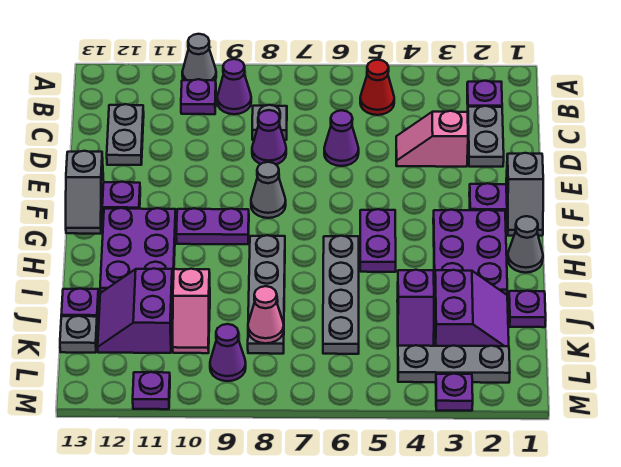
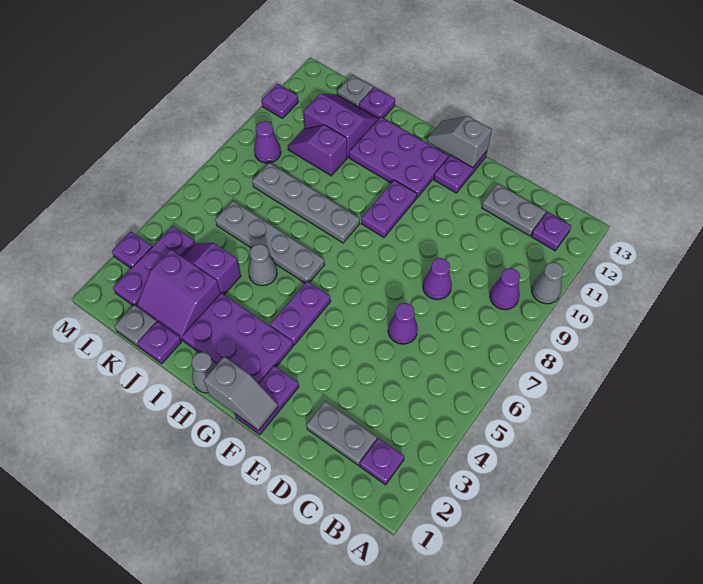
red 1x1 cone [360,60,394,115] -> none
purple 1x1 plate [181,79,216,114] -> purple 1x1 plate moved to [531,212,571,251]
grey 1x1 plate [252,105,287,140] -> grey 1x1 plate moved to [114,305,157,347]
pink 1x2 slope [396,111,468,167] -> none
grey 1x2 slope [506,153,543,236] -> grey 1x2 slope turned to [204,356,278,430]
grey 1x1 cone [251,162,286,218] -> grey 1x1 cone moved to [248,244,277,286]
purple 1x2 plate [360,209,396,272] -> purple 1x2 plate turned to [270,281,331,345]
pink 1x2 slope [173,269,210,353] -> purple 1x2 slope [288,125,347,176]
pink 1x1 cone [248,286,284,343] -> none
grey 1x3 plate [398,345,510,383] -> purple 1x3 plate [113,226,195,306]

